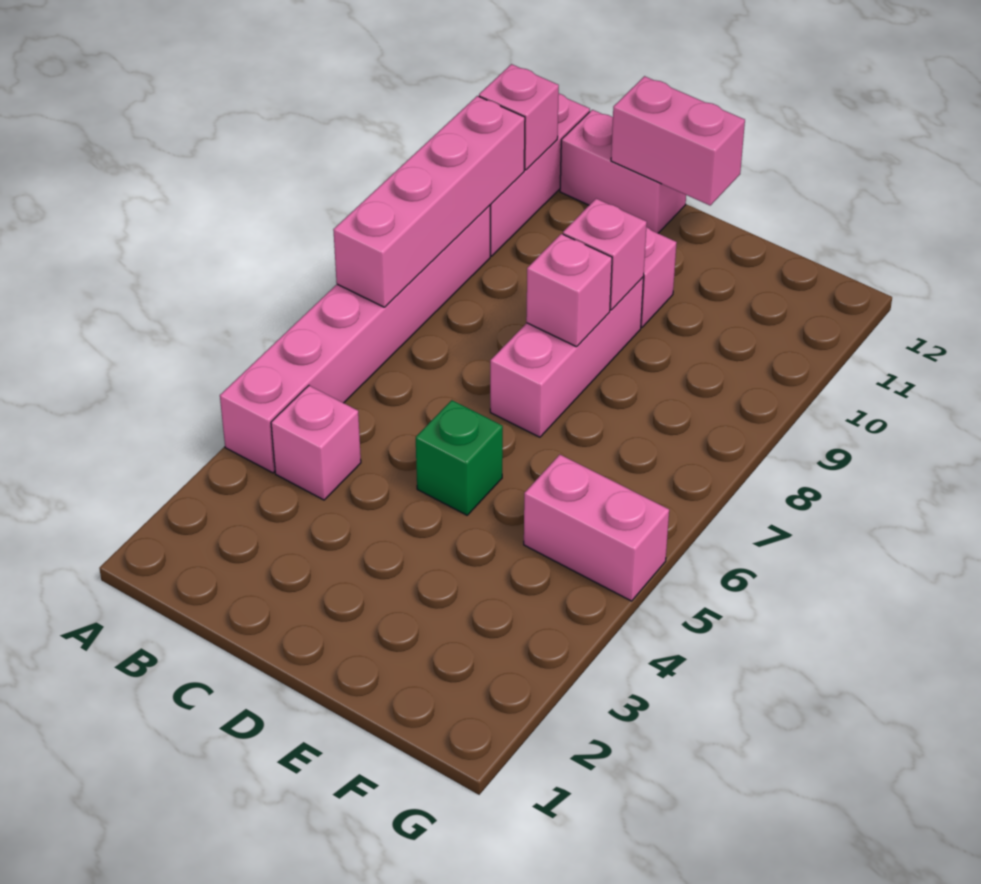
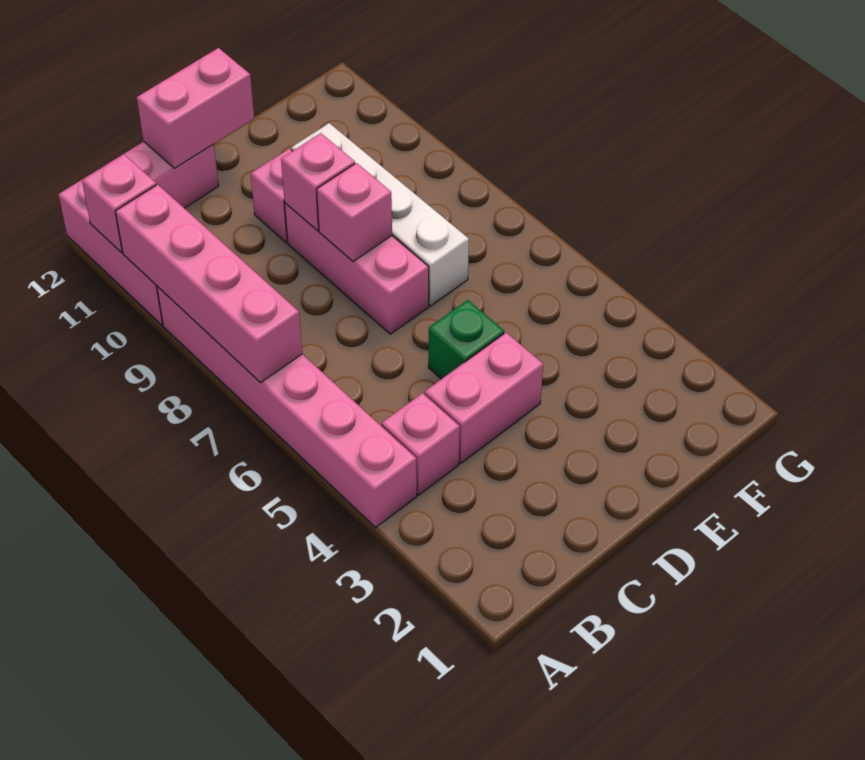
none -> white 1x4 brick [291,123,469,306]
pink 1x2 brick [524,455,669,601] -> pink 1x2 brick moved to [425,333,543,463]

